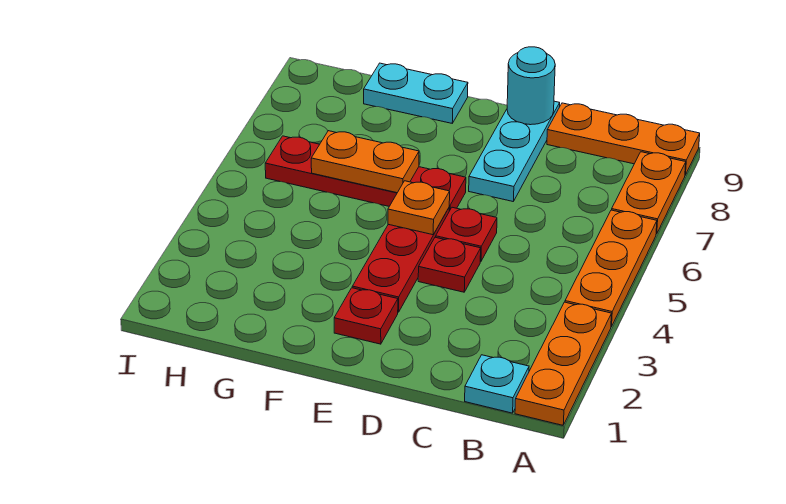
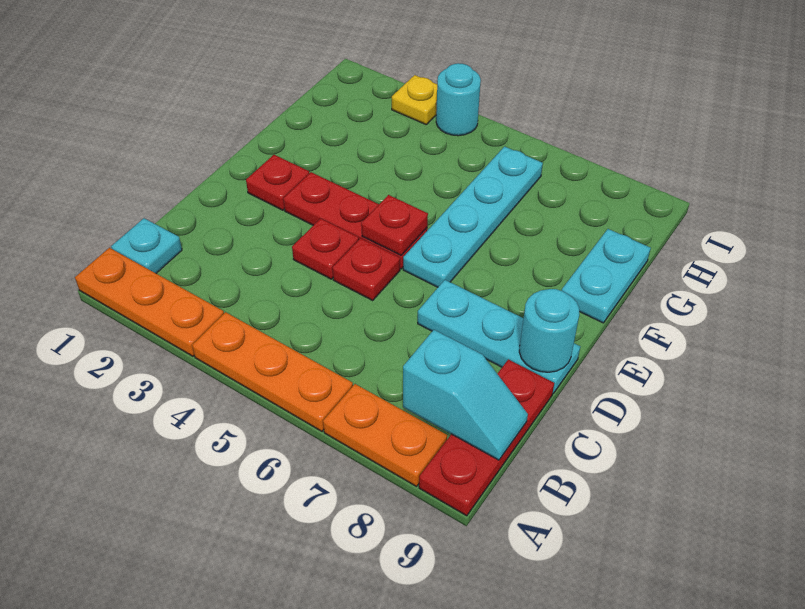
orange 1x3 plate [547,103,700,175] -> red 1x3 plate [419,359,554,516]
none -> cyan 1x2 slope [403,330,528,460]
orange 1x1 plate [388,181,450,235] -> red 1x1 plate [361,195,428,255]
red 1x4 plate [265,136,466,211] -> cyan 1x4 plate [403,147,543,287]
orange 1x2 plate [311,131,419,193] -> none
none -> yellow 1x1 plate [392,75,437,124]
none -> cyan 1x1 round brick [436,63,481,136]

